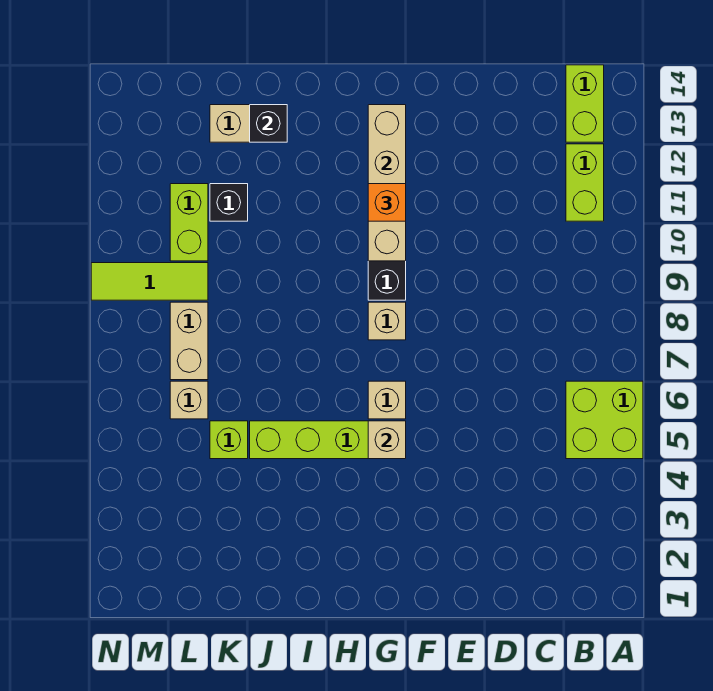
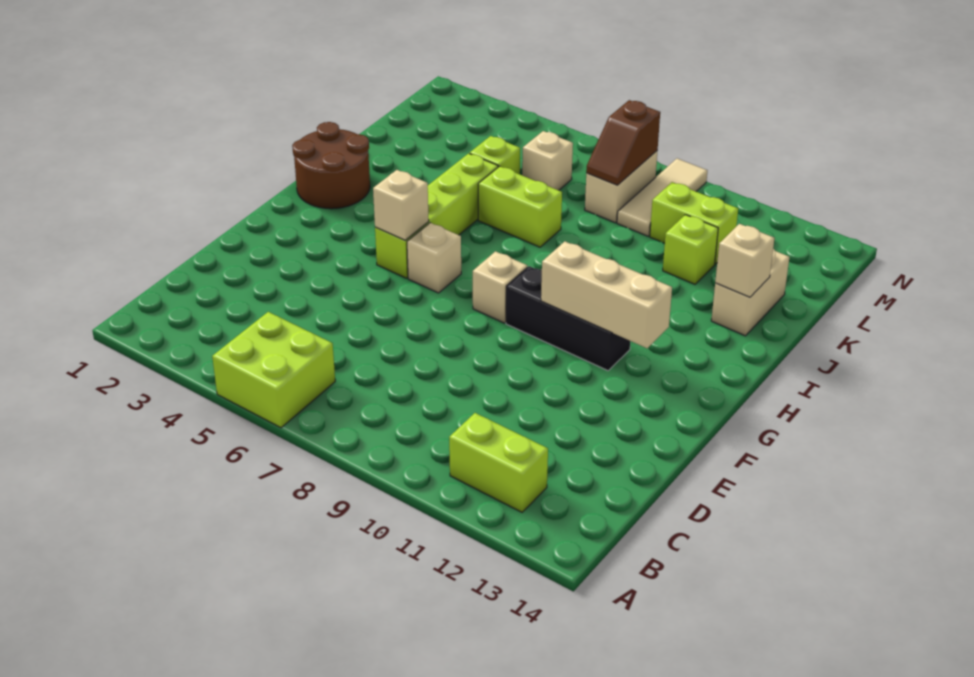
lime 1x2 brick [566,65,604,142] -> lime 1x2 brick moved to [478,166,562,247]
tan 1x4 brick [368,105,406,261] -> tan 1x3 brick [541,241,672,348]
orange 1x1 brick [368,184,406,221] -> none
none -> brown 2x2 round brick [292,122,370,209]
black 1x1 brick [250,105,287,142] -> tan 1x1 brick [715,224,775,297]
black 1x1 brick [210,184,248,221] -> lime 1x1 brick [663,215,718,284]
tan 1x2 brick [170,302,208,380] -> tan 1x2 brick turned to [585,151,657,223]
none -> brown 1x2 slope [586,100,660,185]
lime 1x3 tile [91,263,208,300] -> tan 1x3 tile [617,159,707,236]

